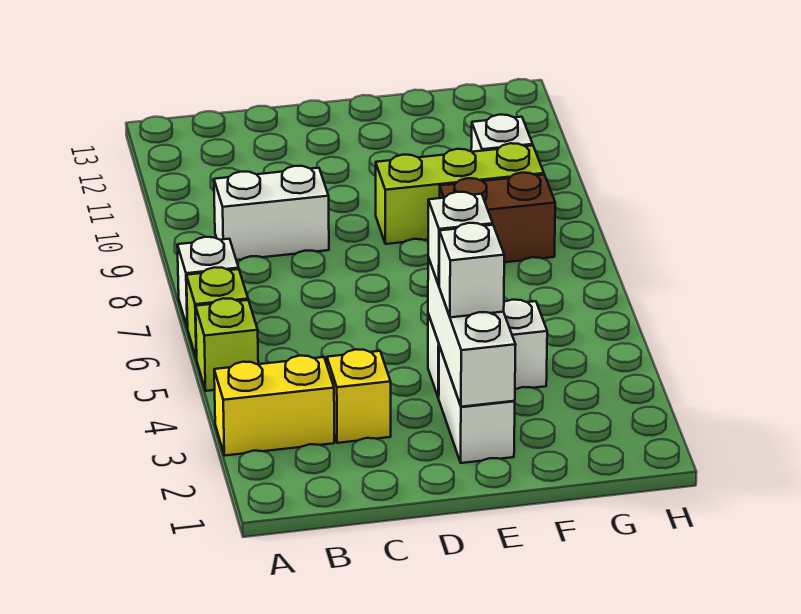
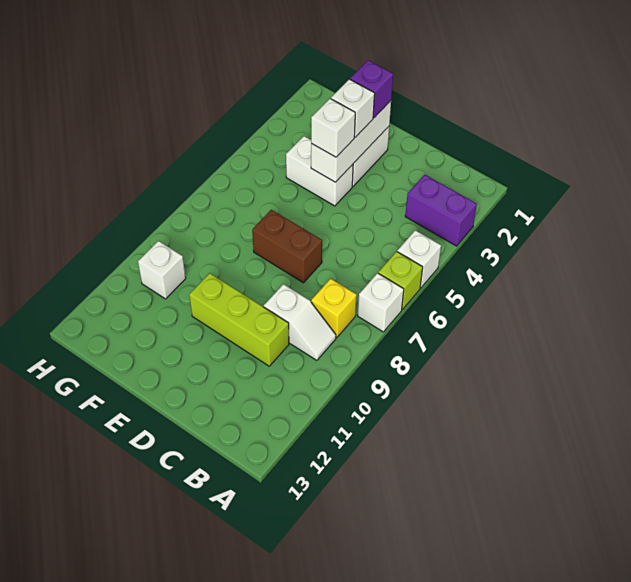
yellow 1x2 brick [214,356,334,455] -> purple 1x2 brick [405,175,477,246]
lime 1x1 brick [196,298,258,391] -> white 1x1 brick [397,230,441,288]
white 1x2 brick [214,166,329,260] -> white 1x2 slope [264,284,336,360]
yellow 1x1 brick [327,349,391,443] -> yellow 1x1 brick moved to [311,279,357,338]
none -> purple 1x1 brick [350,60,393,118]
lime 1x3 brick [376,143,544,244] -> lime 1x3 brick moved to [189,273,289,366]
brown 1x2 brick [440,173,555,262] -> brown 1x2 brick moved to [252,210,322,283]

